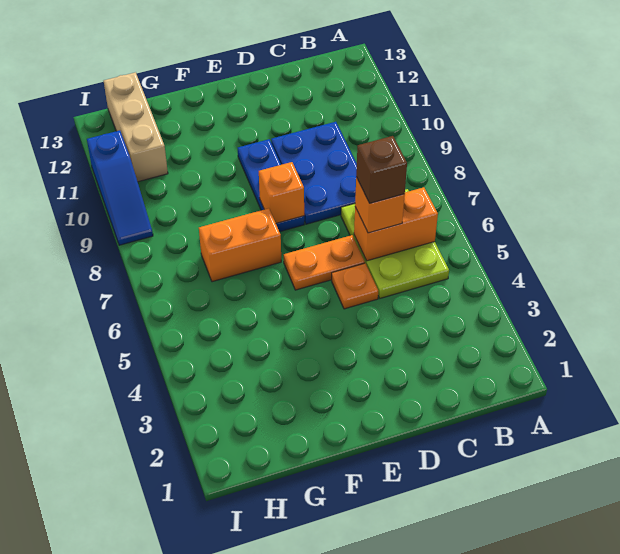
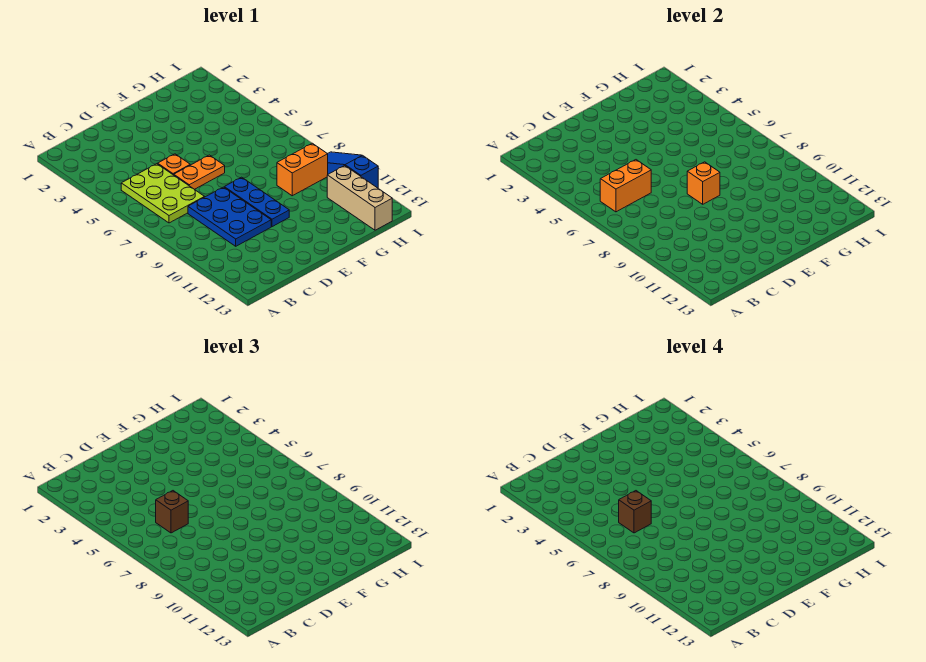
orange 1x1 brick [355,177,405,233] -> brown 1x1 brick [156,491,188,533]
orange 1x2 brick [199,208,281,282] -> orange 1x2 brick moved to [277,143,328,196]

